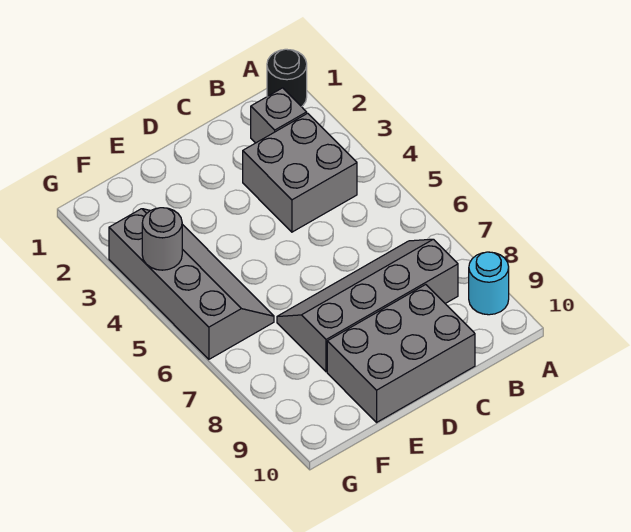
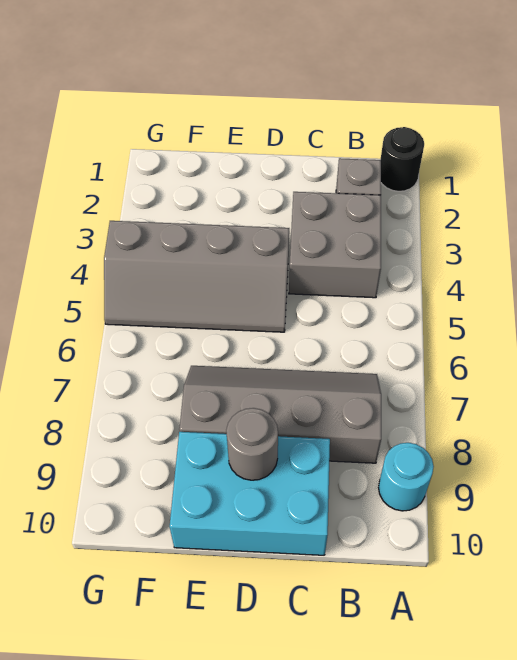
grey 2x3 brick [327,285,475,422] -> cyan 2x3 brick [170,432,330,555]
grey 2x4 slope [109,209,274,359] -> grey 2x4 slope turned to [104,221,289,332]
grey 1x1 round brick [142,208,182,270] -> grey 1x1 round brick moved to [226,408,278,480]

